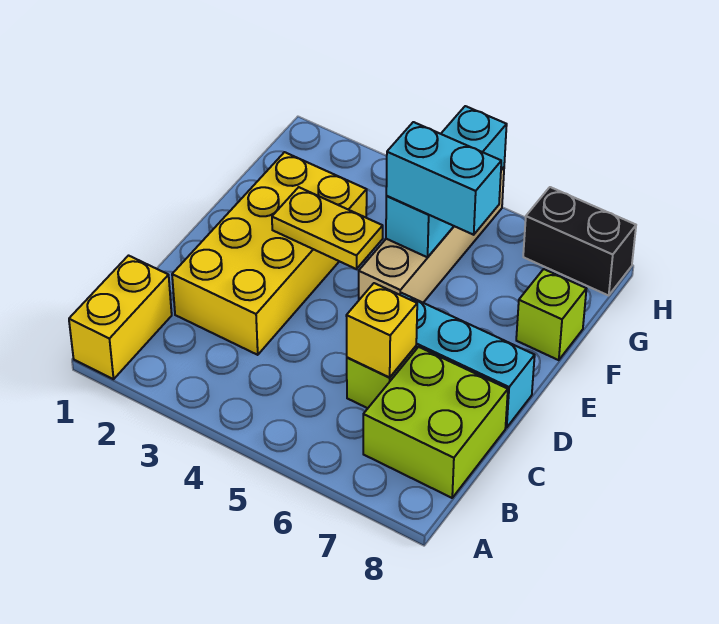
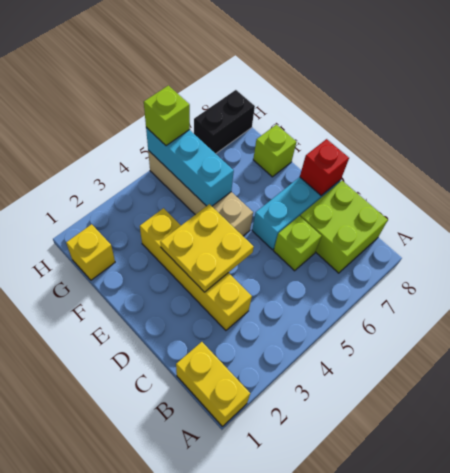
yellow 2x4 brick [172,152,367,355] -> yellow 1x4 brick [140,208,252,330]
yellow 1x1 brick [346,283,417,377] -> yellow 1x1 brick moved to [66,224,115,280]
none -> red 1x1 brick [300,139,349,195]
yellow 1x2 plate [272,187,383,269] -> yellow 2x2 plate [160,204,254,292]
cyan 1x2 brick [386,122,501,235] -> none
none -> lime 1x1 brick [144,86,190,146]

